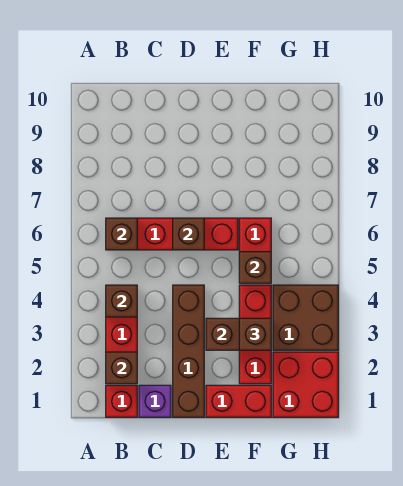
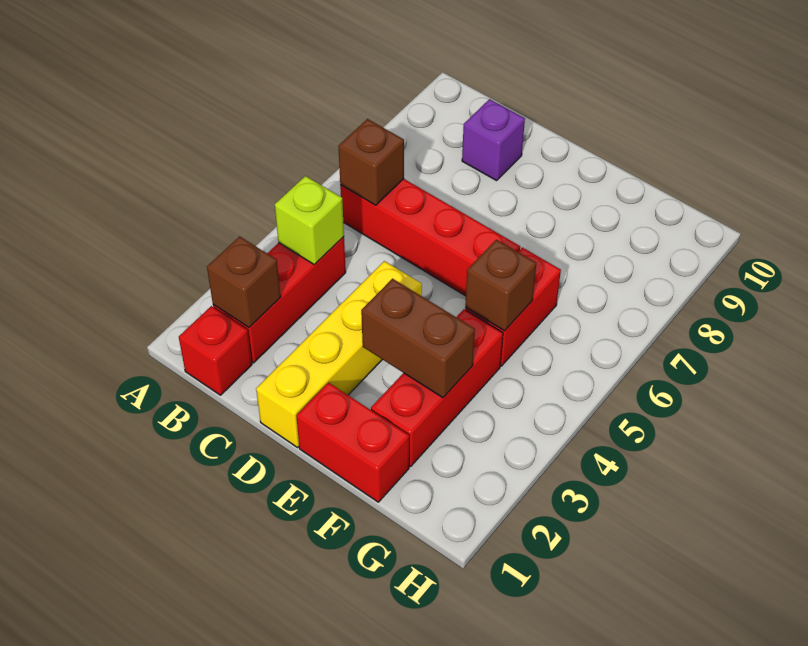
brown 1x1 brick [106,285,137,317] -> lime 1x1 brick [275,176,344,265]
purple 1x1 brick [139,385,171,417] -> purple 1x1 brick moved to [462,99,525,181]
brown 1x4 brick [173,285,204,417] -> yellow 1x4 brick [256,261,422,447]
brown 1x1 brick [173,218,204,250] -> none
brown 1x1 brick [239,318,271,350] -> none
red 2x2 brick [273,352,338,417] -> none
brown 2x2 brick [273,285,338,350] -> none

